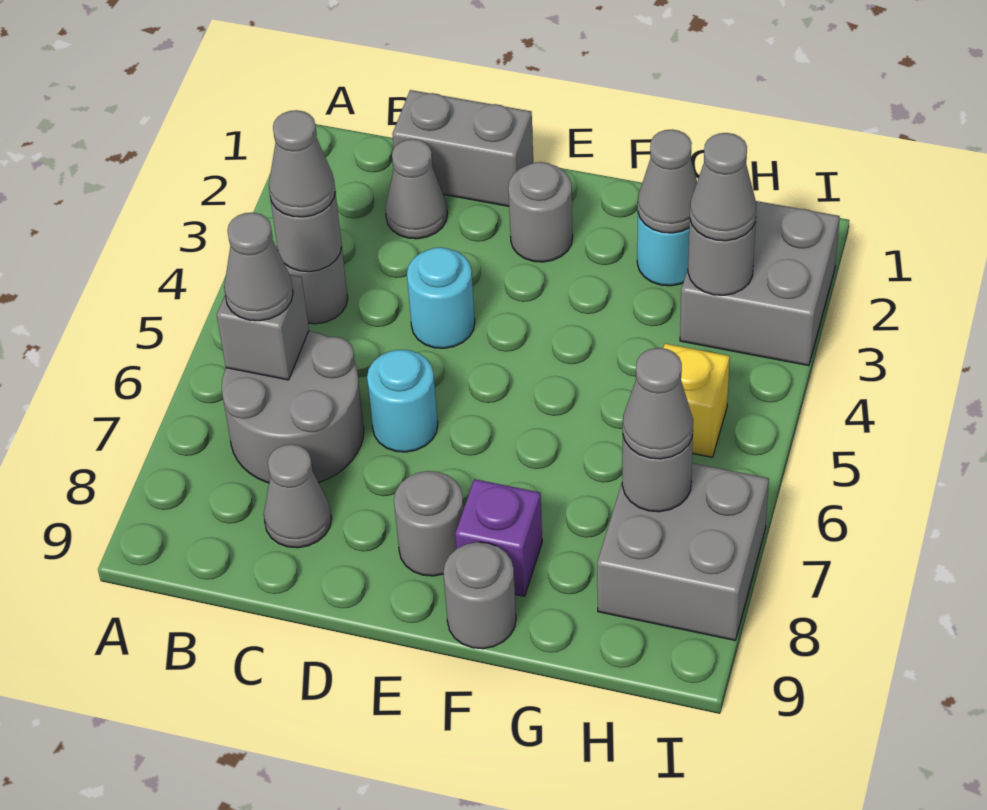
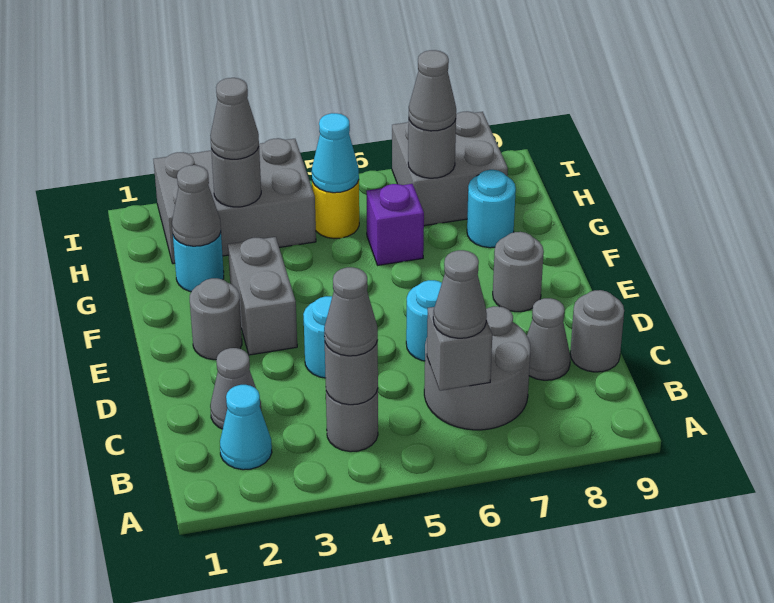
none -> cyan 1x1 cone [220,385,272,470]
grey 1x2 brick [393,90,533,206] -> grey 1x2 brick moved to [228,237,297,355]
purple 1x1 brick [455,479,542,596] -> purple 1x1 brick moved to [366,184,424,265]
grey 1x1 round brick [443,542,516,649] -> grey 1x1 round brick moved to [570,290,624,372]
none -> cyan 1x1 round brick [467,170,516,248]
grey 2x2 brick [680,201,840,366] -> grey 2x3 brick [153,138,316,264]
yellow 1x1 brick [663,344,730,457] -> yellow 1x1 round brick [312,180,359,239]
none -> cyan 1x1 cone [312,113,359,193]

